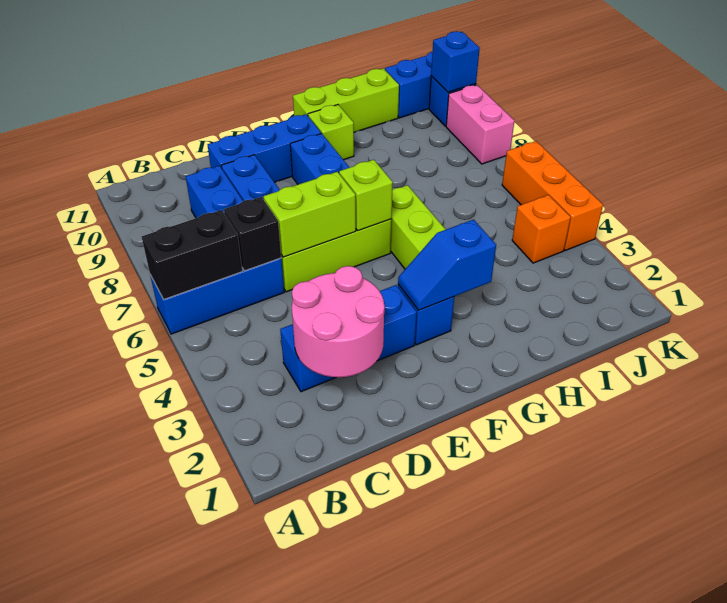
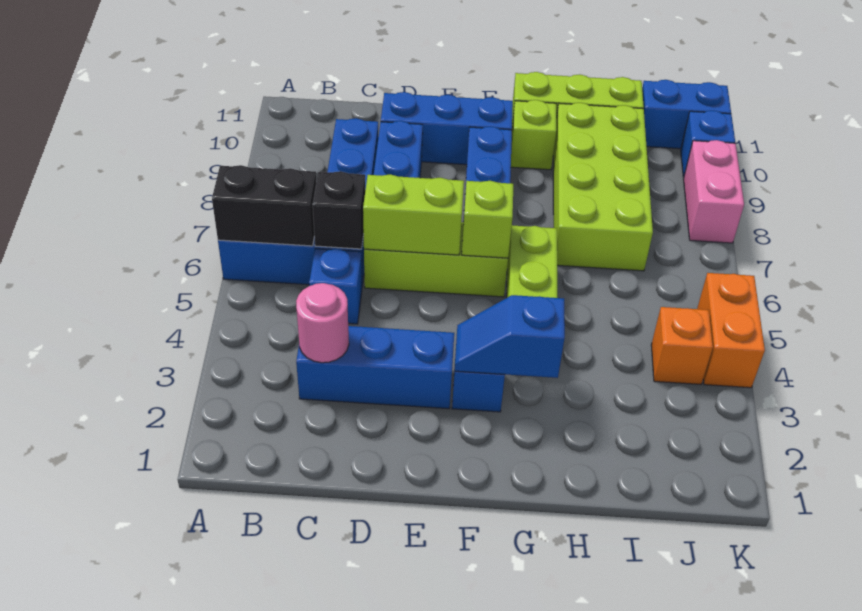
pink 2x2 round brick [292,266,385,377] -> pink 1x1 round brick [296,283,349,363]
none -> lime 2x4 brick [553,103,653,271]
orange 1x3 brick [502,141,603,250] -> orange 1x2 brick [697,273,765,388]
blue 1x1 brick [431,31,480,92] -> blue 1x1 brick moved to [309,248,362,324]

